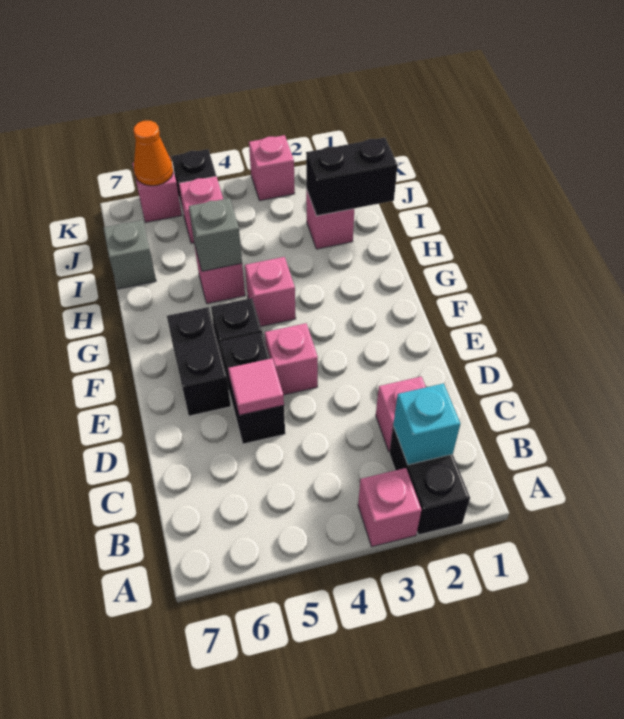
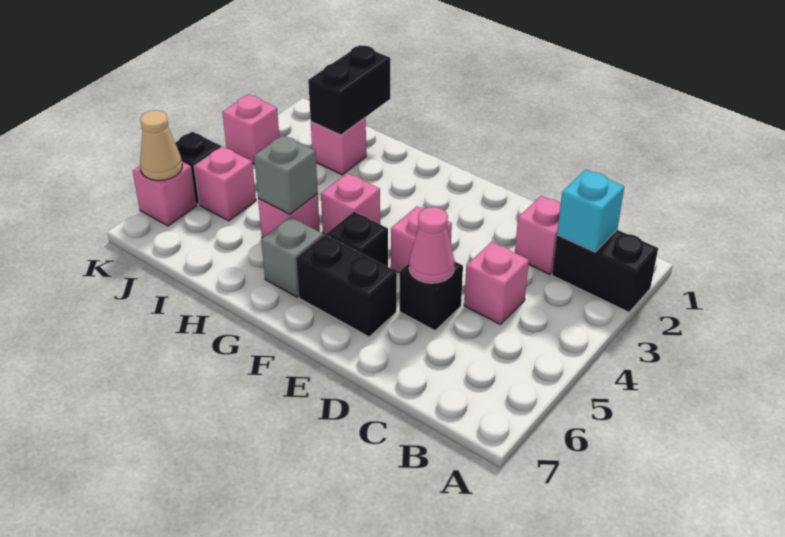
pink 1x1 brick [358,468,422,547] -> pink 1x1 brick moved to [464,242,529,324]
black 1x2 brick [220,333,285,444] -> black 1x1 brick [400,262,463,330]
pink 1x1 tile [228,358,284,415] -> pink 1x1 cone [409,207,455,283]
grey 1x1 brick [104,220,156,289] -> grey 1x1 brick moved to [261,217,323,297]
orange 1x1 cone [134,121,173,186] -> tan 1x1 cone [140,110,182,181]

